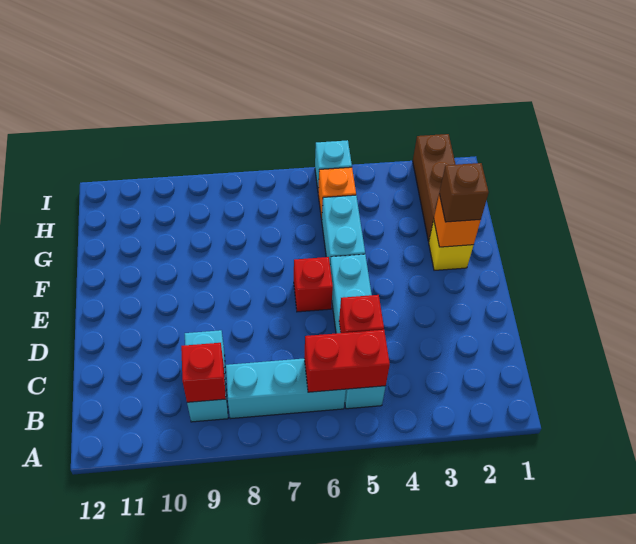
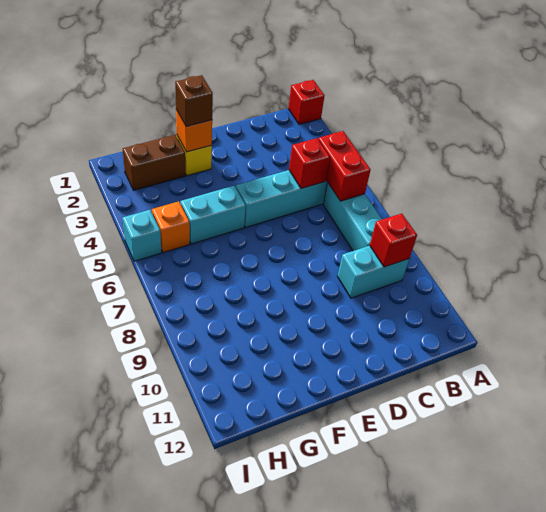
red 1x1 brick [294,257,333,312] -> red 1x1 brick moved to [288,80,325,124]
brown 1x3 brick [413,134,456,241] -> brown 1x2 brick [123,135,185,190]

